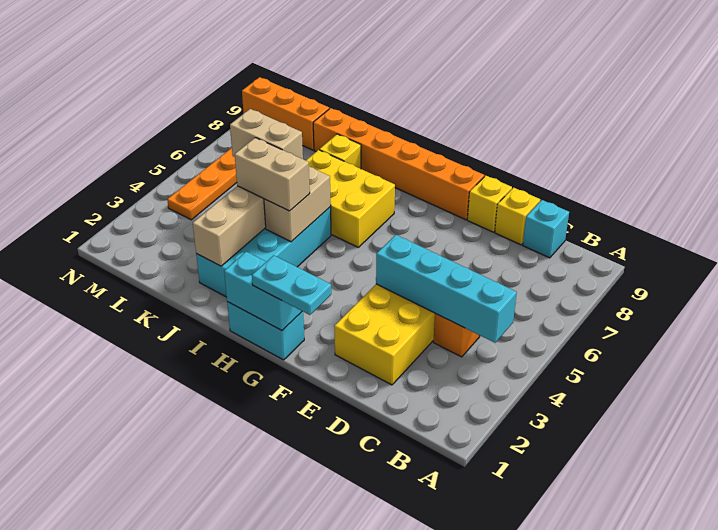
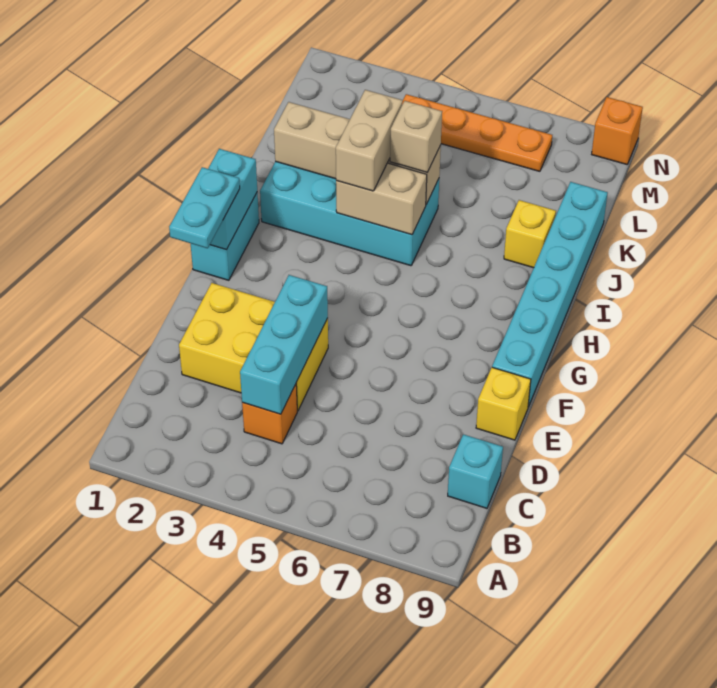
cyan 1x4 brick [376,235,517,343] -> cyan 1x3 brick [240,275,328,414]
yellow 1x1 brick [495,188,540,245] -> none
orange 1x6 brick [313,108,484,220] -> cyan 1x6 brick [492,182,608,407]
yellow 2x3 brick [306,150,395,247] -> none
tan 1x2 brick [230,109,303,159] -> tan 1x1 brick [390,101,442,172]
orange 1x3 brick [242,77,329,150] -> orange 1x1 brick [592,97,643,164]

